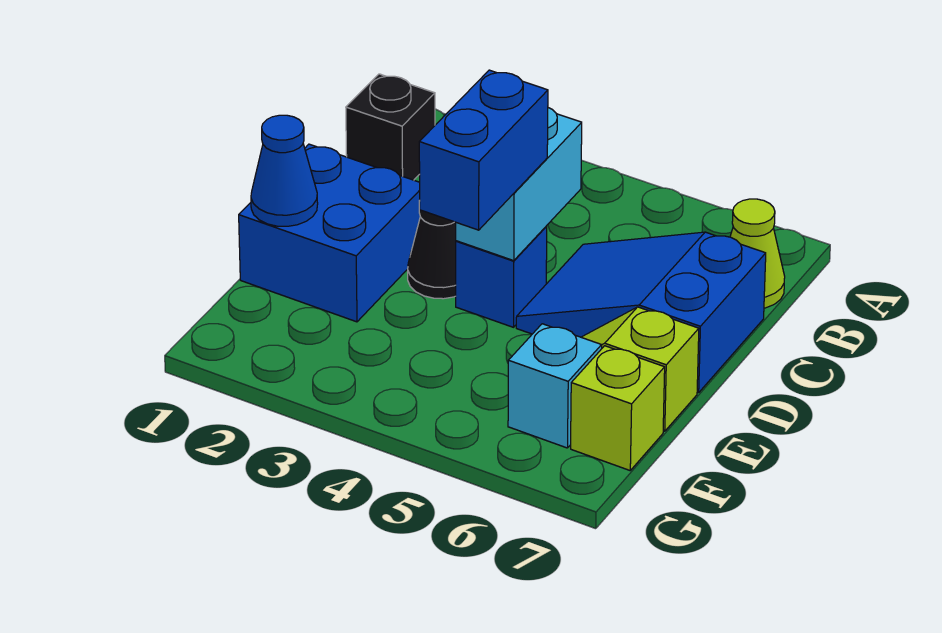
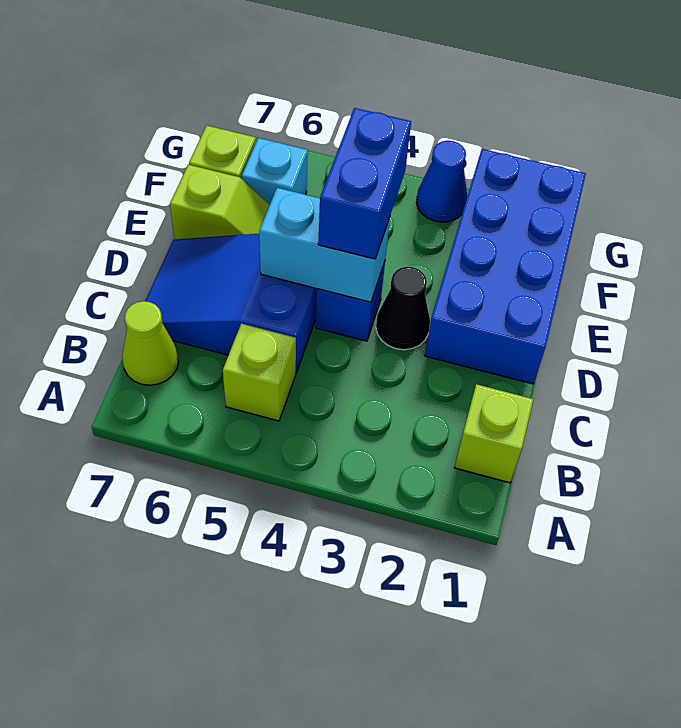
black 1x1 brick [346,74,435,180] -> lime 1x1 brick [455,384,533,483]
none -> lime 1x1 brick [223,323,296,421]
cyan 1x2 brick [456,108,582,261] -> cyan 1x2 brick turned to [259,188,390,302]
blue 2x3 slope [516,232,766,393] -> blue 2x3 slope turned to [146,234,317,373]
blue 2x2 brick [239,144,420,322] -> blue 2x4 brick [425,149,586,384]
blue 1x1 cone [251,115,318,226] -> blue 1x1 cone moved to [416,141,467,222]

